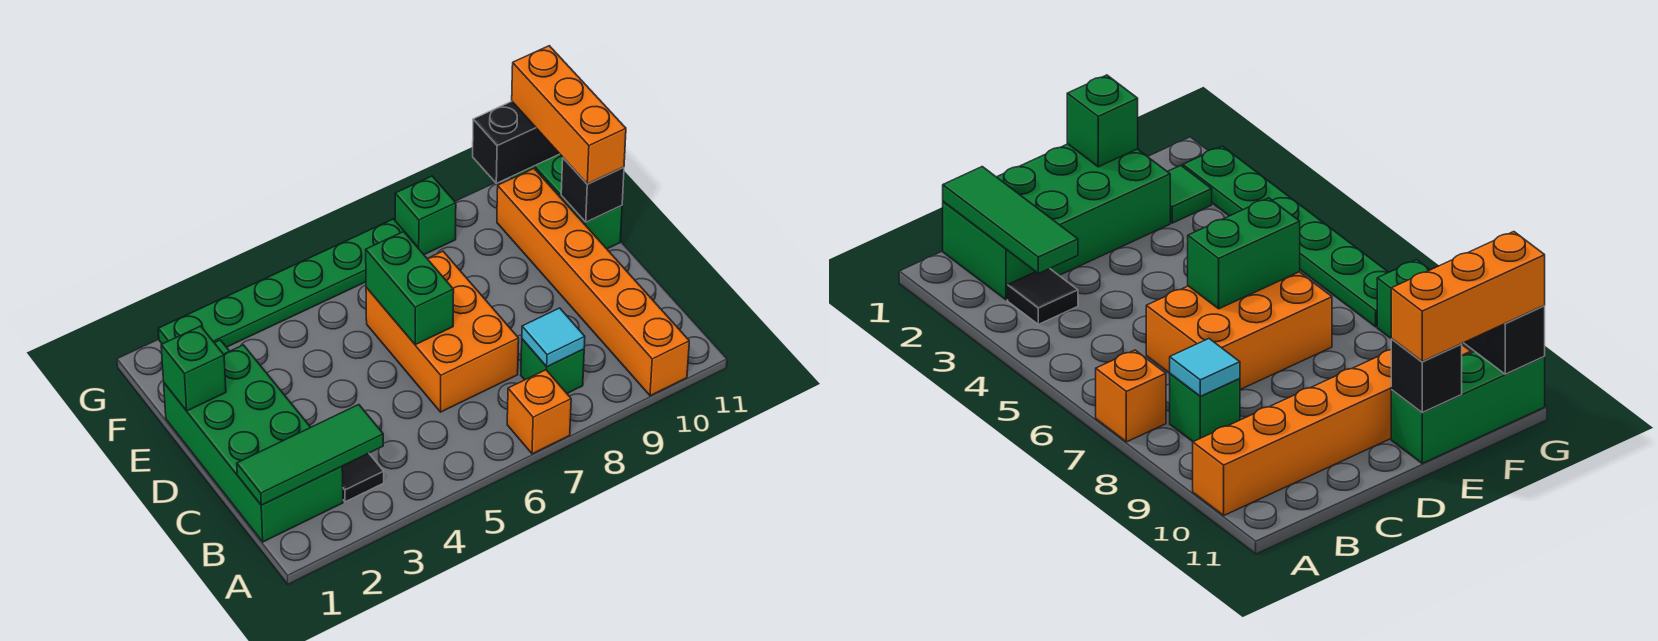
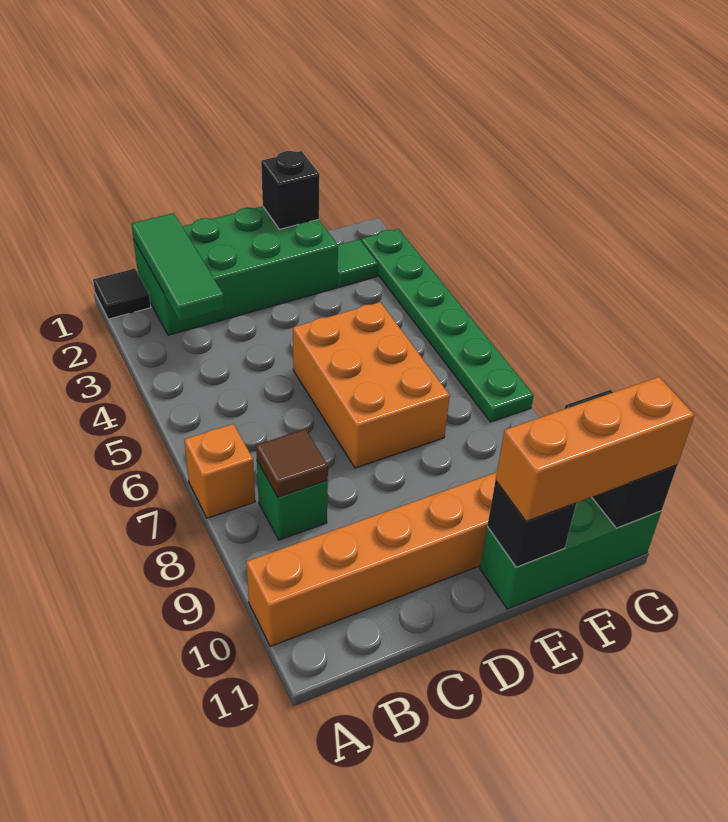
black 1x1 tile [342,453,384,502] -> black 1x1 tile moved to [93,269,151,319]
cyan 1x1 tile [522,308,585,367] -> brown 1x1 tile [256,429,328,497]
orange 2x3 brick [366,251,519,412] -> orange 2x3 brick turned to [293,302,450,468]
green 1x2 brick [366,232,454,345] -> none
green 1x1 brick [161,326,226,411] -> black 1x1 brick [261,151,320,229]
green 1x1 brick [395,176,456,255] -> none

